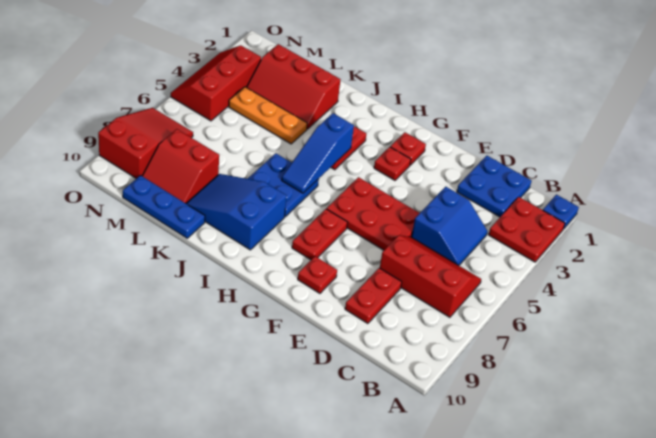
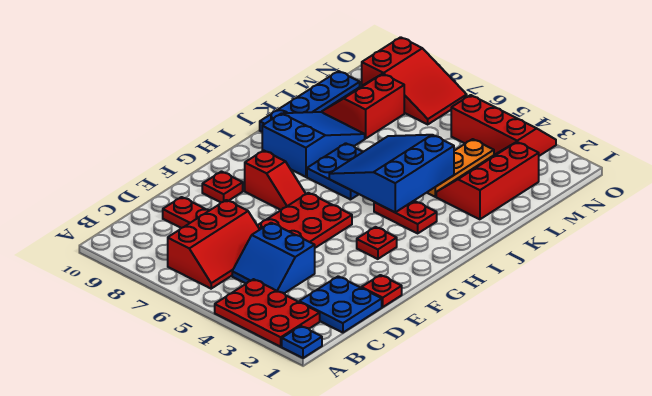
red 2x2 plate [489,197,565,262] -> red 2x3 plate [215,279,320,347]
red 1x1 plate [390,132,426,165] -> red 1x1 plate moved to [361,275,402,307]
red 1x2 plate [292,209,348,260] -> red 1x2 slope [245,150,306,210]
blue 1x3 slope [282,113,354,193] -> blue 3x3 slope [329,135,454,212]
blue 1x3 plate [123,175,205,238] -> blue 1x4 plate [260,71,360,132]

